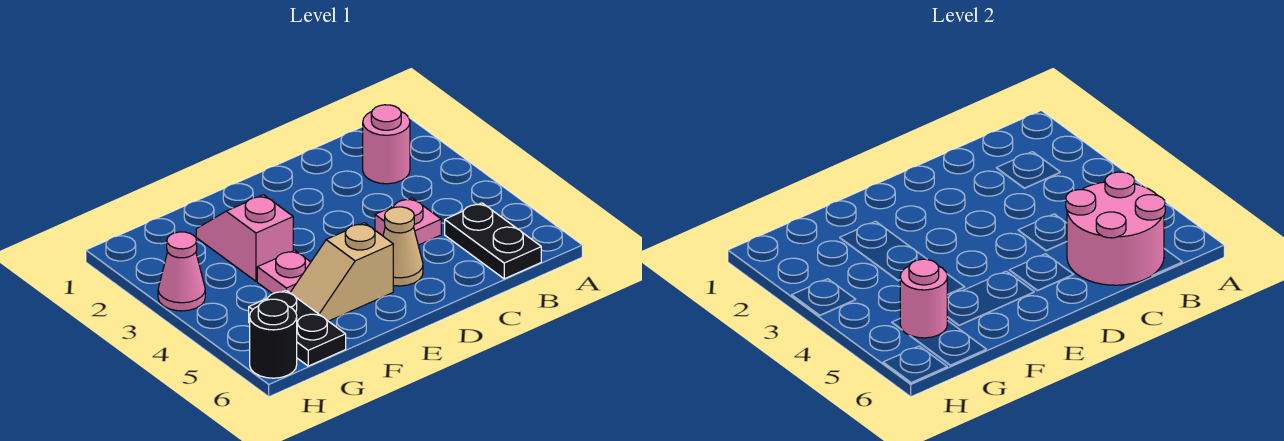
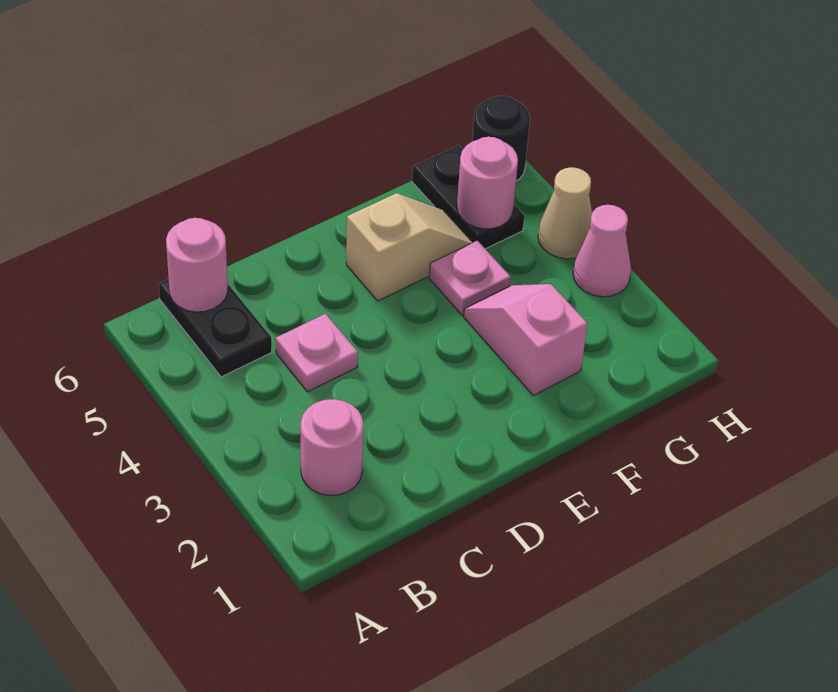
pink 2x2 round brick [1066,172,1165,285] -> pink 1x1 round brick [166,218,228,312]
tan 1x1 cone [383,207,423,286] -> tan 1x1 cone moved to [538,167,592,259]
pink 1x2 slope [196,195,293,281] -> pink 1x2 slope turned to [464,284,588,395]

